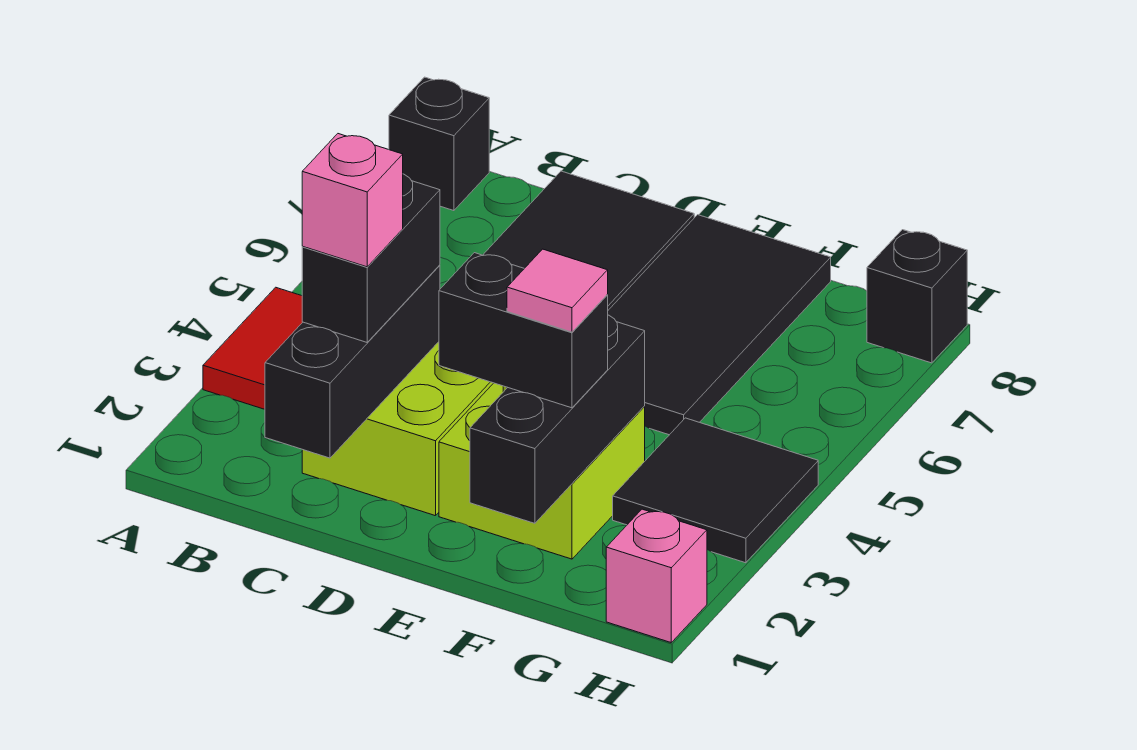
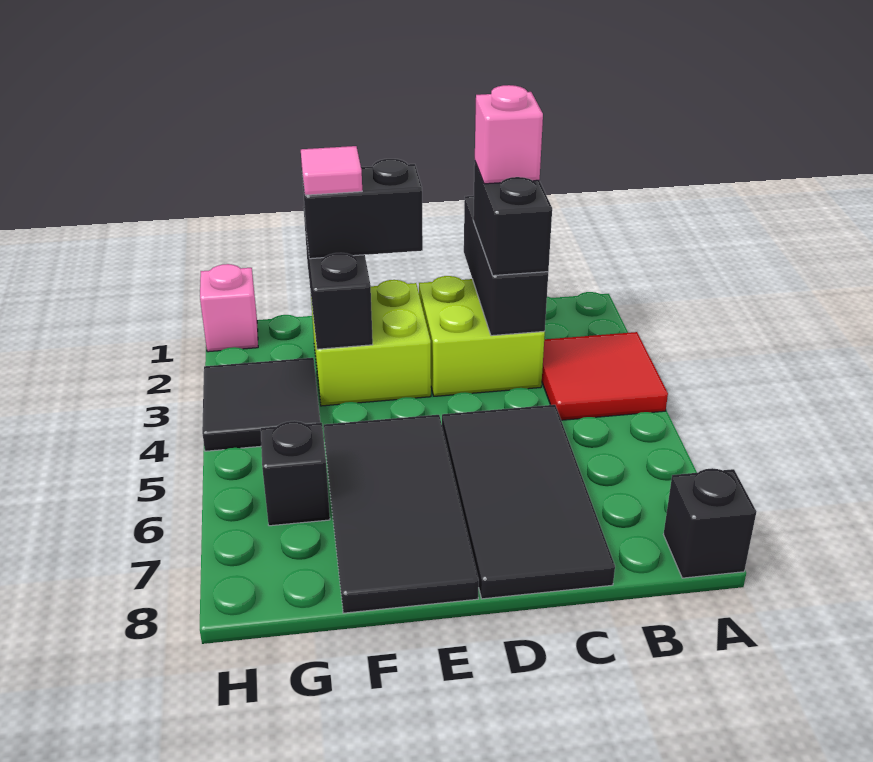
black 1x1 brick [867,230,967,363] -> black 1x1 brick moved to [261,421,330,526]

